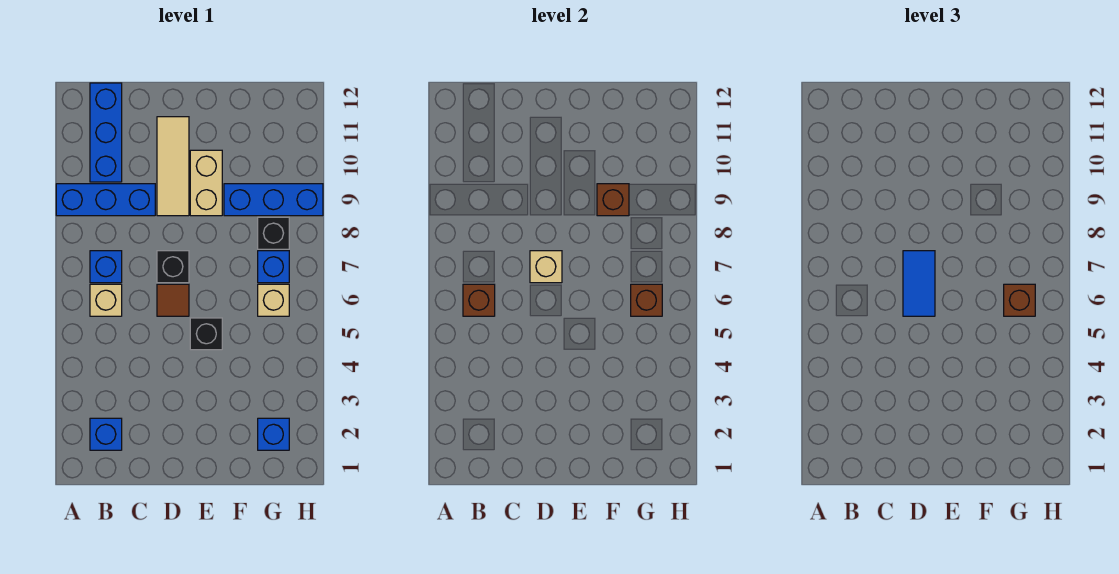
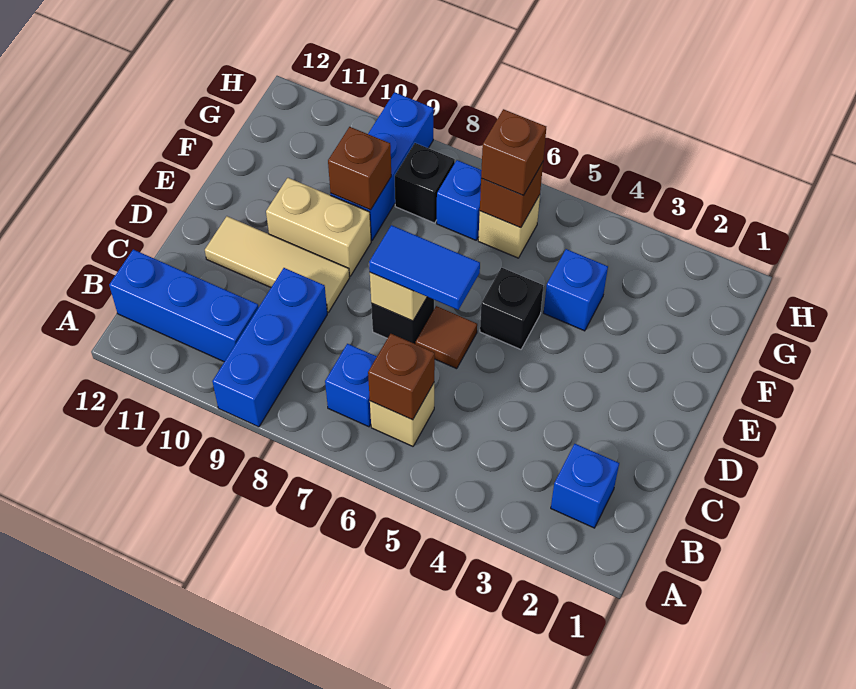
blue 1x1 brick [258,418,289,450] -> blue 1x1 brick moved to [544,249,608,331]

